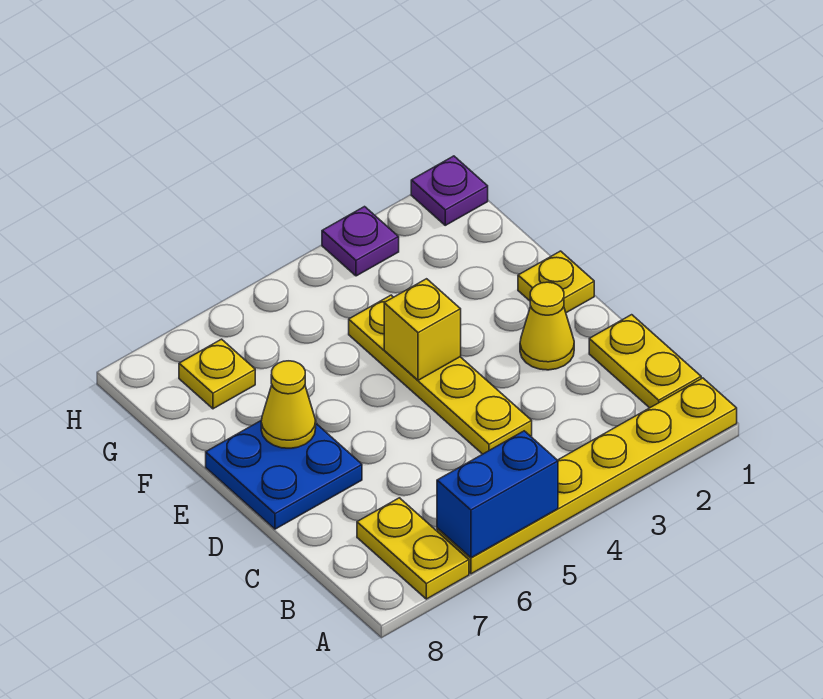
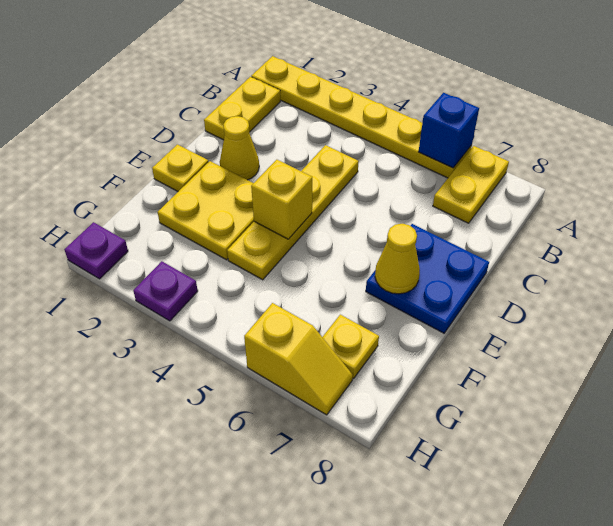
blue 1x2 brick [437,431,558,558] -> blue 1x1 brick [419,93,479,168]
none -> yellow 2x2 plate [158,161,254,260]
none -> yellow 1x2 slope [244,303,353,415]

